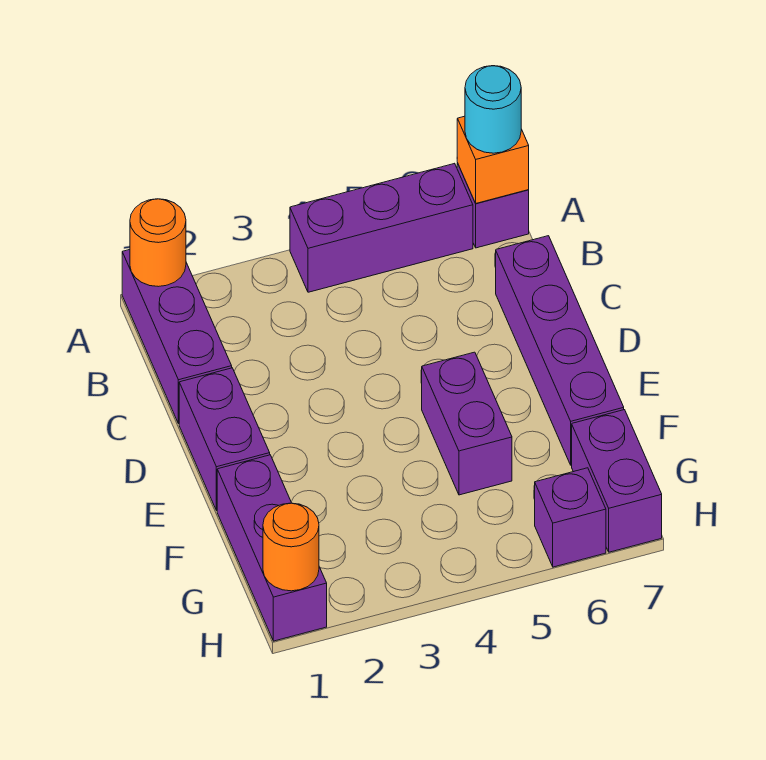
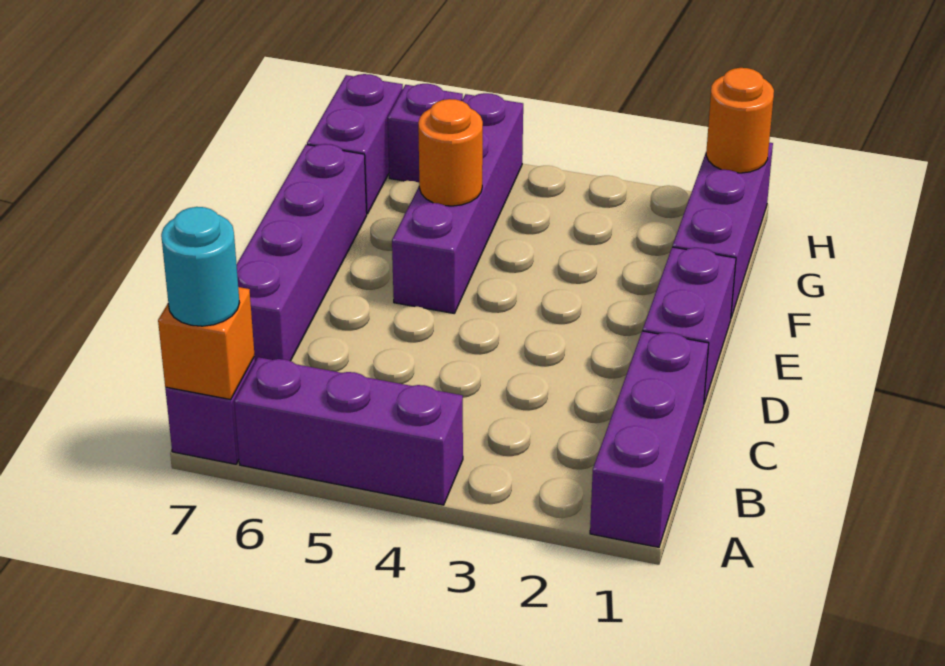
orange 1x1 round brick [130,199,186,287] -> orange 1x1 round brick moved to [418,99,483,206]
purple 1x2 brick [422,352,512,495] -> purple 1x4 brick [392,93,523,313]

